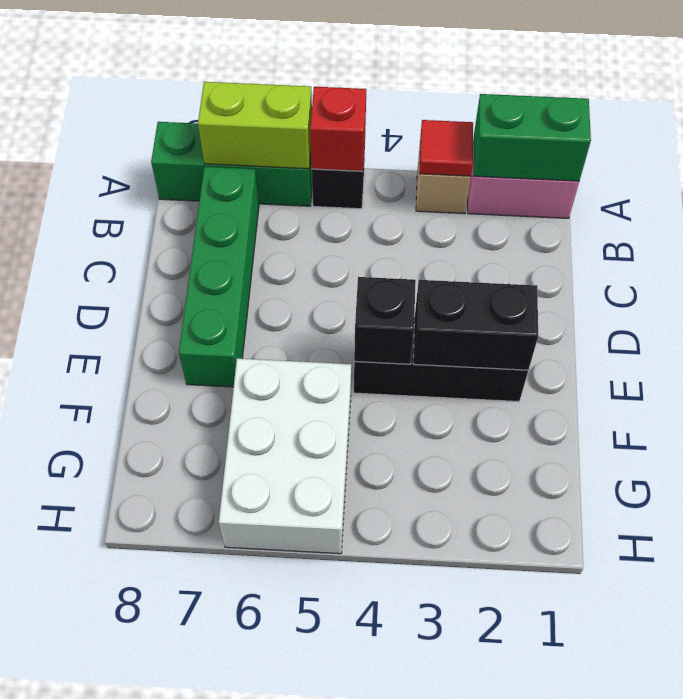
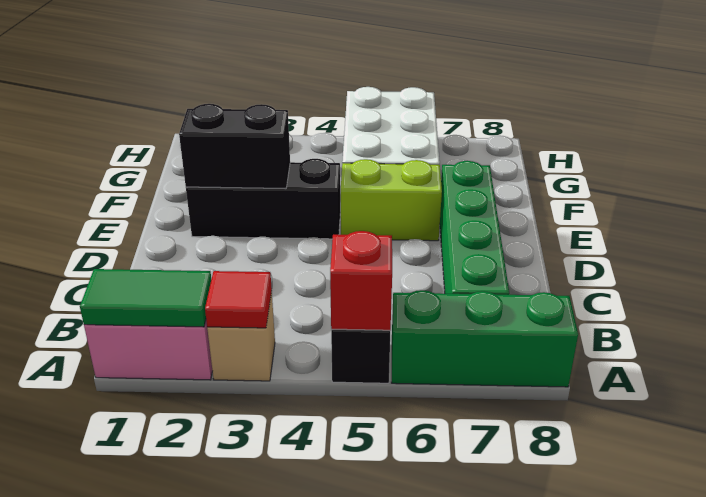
green 1x2 brick [474,94,591,181] -> green 1x2 tile [80,269,211,327]
lime 1x2 brick [198,82,312,169] -> lime 1x2 brick moved to [341,159,442,241]
black 1x1 brick [354,277,416,364] -> none

